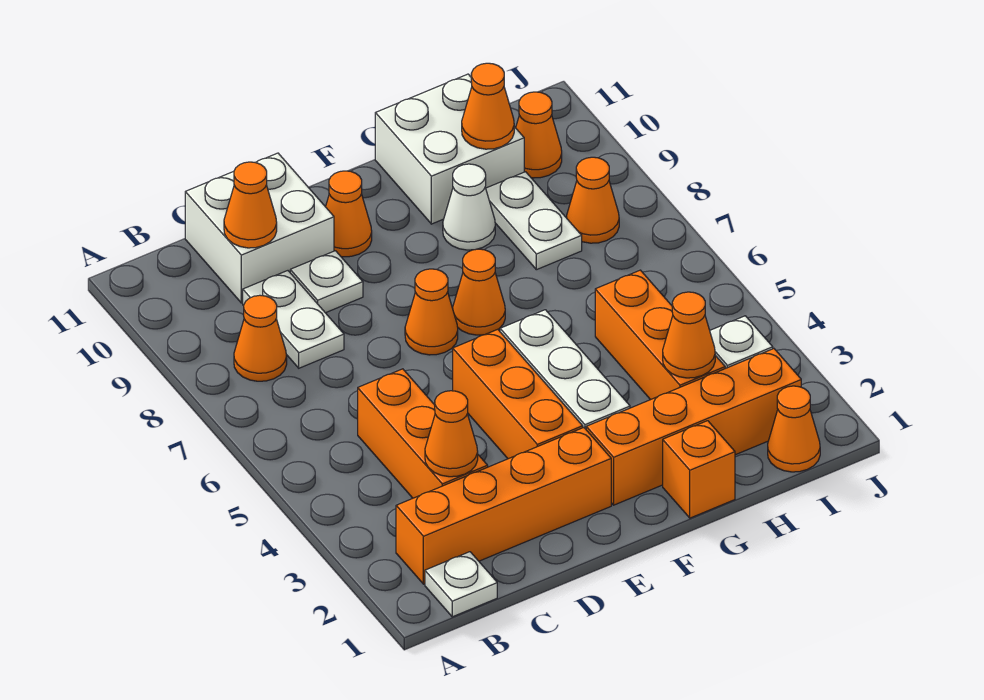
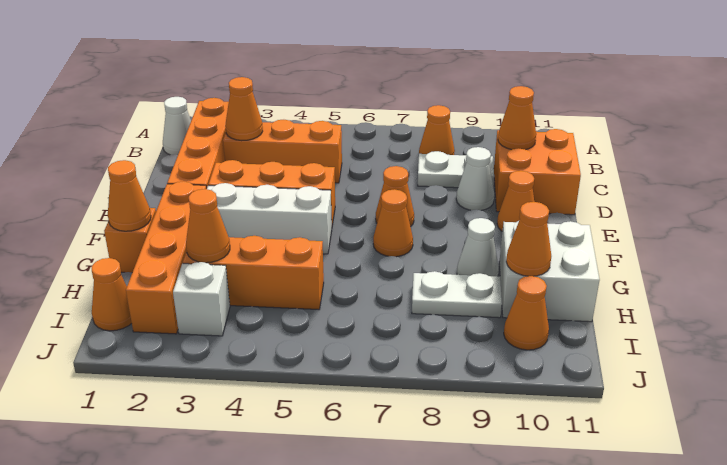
white 1x1 plate [425,552,497,617] -> white 1x1 cone [163,97,191,155]
white 2x2 brick [185,153,334,303] -> orange 2x2 brick [494,129,581,215]
white 1x1 plate [290,251,363,313] -> white 1x1 cone [456,147,494,211]
orange 1x1 cone [567,157,619,243] -> orange 1x1 cone moved to [108,160,151,231]

